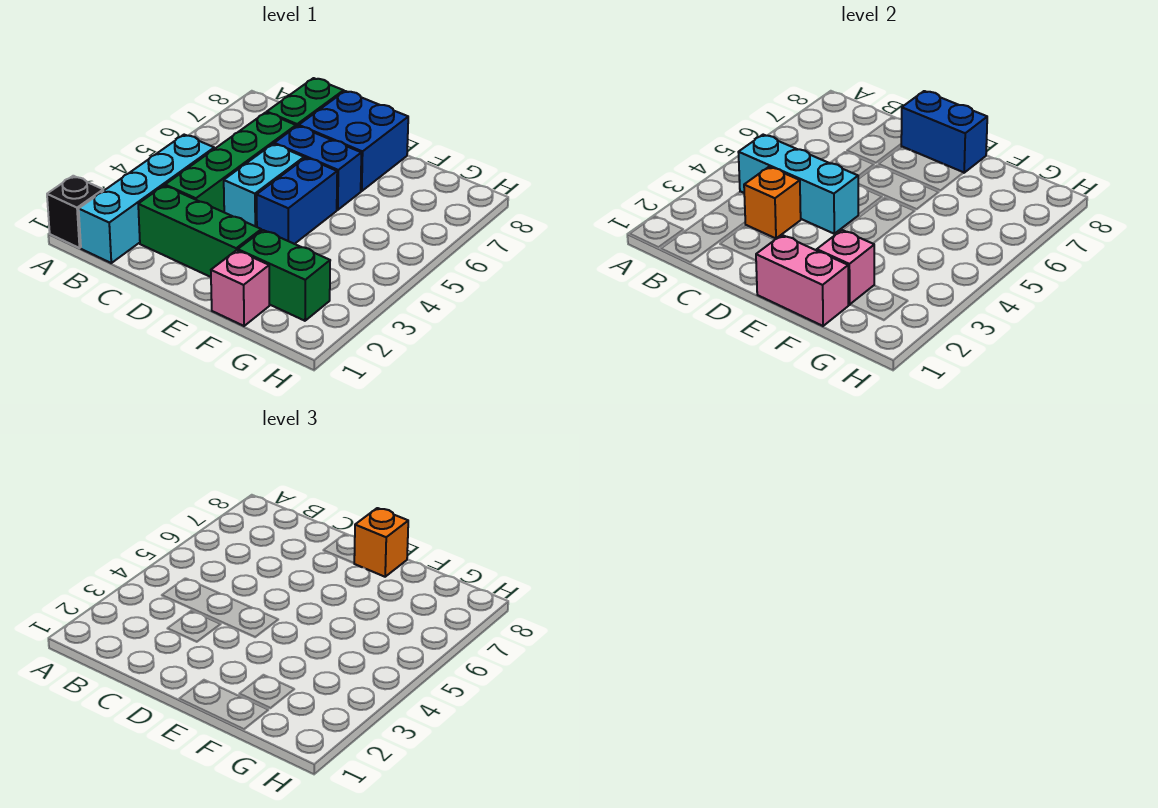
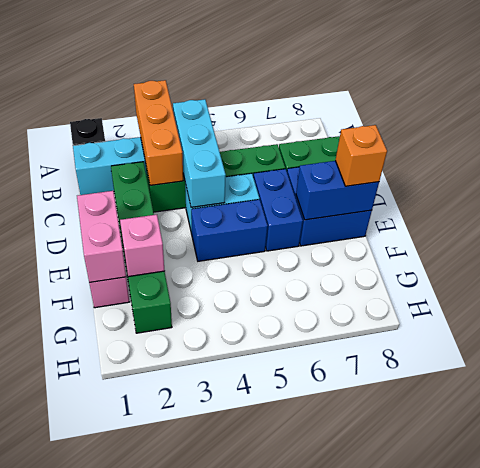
orange 1x1 brick [744,167,801,238] -> orange 1x3 brick [134,80,183,186]
blue 1x2 brick [901,91,987,173] -> blue 1x2 brick turned to [296,161,379,220]

